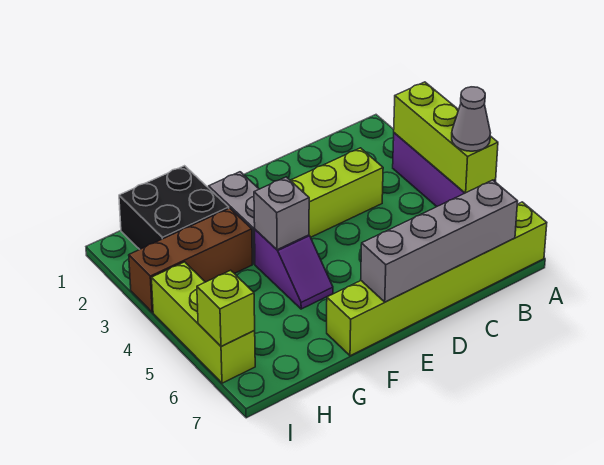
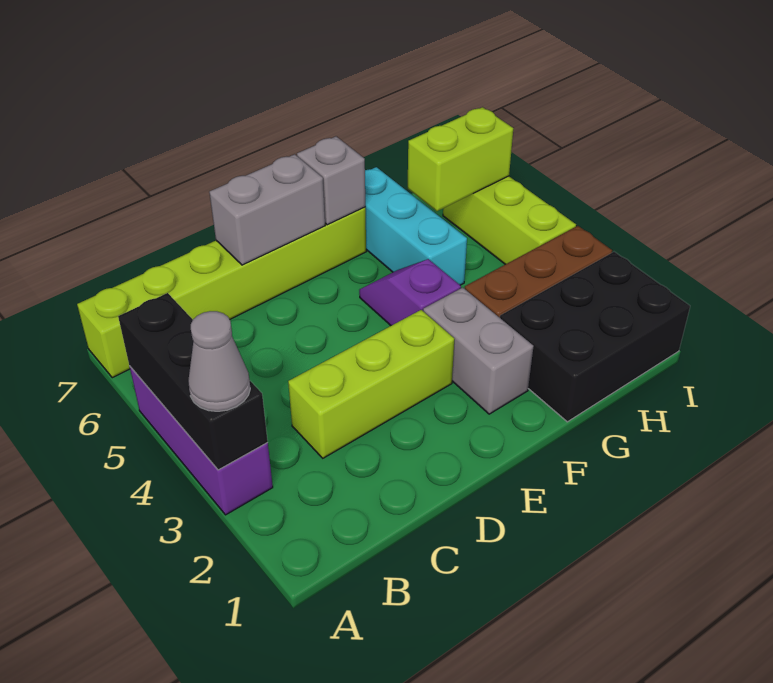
lime 1x3 brick [394,82,498,193] -> black 1x3 brick [118,293,268,470]
grey 1x1 cone [452,87,490,151] -> grey 1x1 cone moved to [188,311,250,411]
grey 1x4 brick [361,180,518,302] -> grey 1x2 brick [209,154,325,265]
grey 1x1 brick [254,177,309,250] -> grey 1x1 brick moved to [297,136,365,225]
black 2x2 brick [119,166,229,249] -> black 2x3 brick [500,252,690,422]
none -> cyan 1x3 brick [365,167,467,285]
lime 1x1 brick [197,270,255,347] -> lime 1x2 brick [408,107,513,211]

